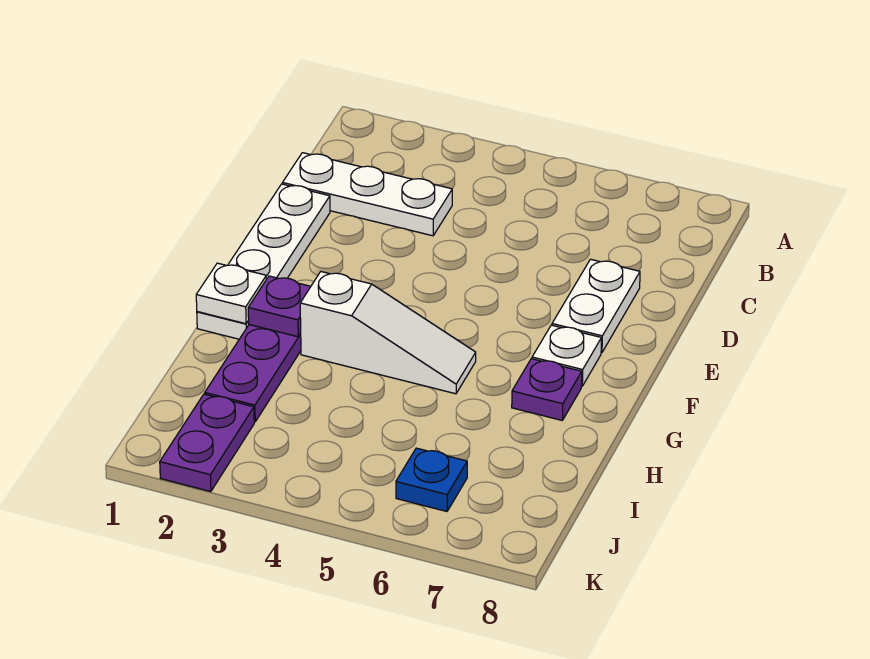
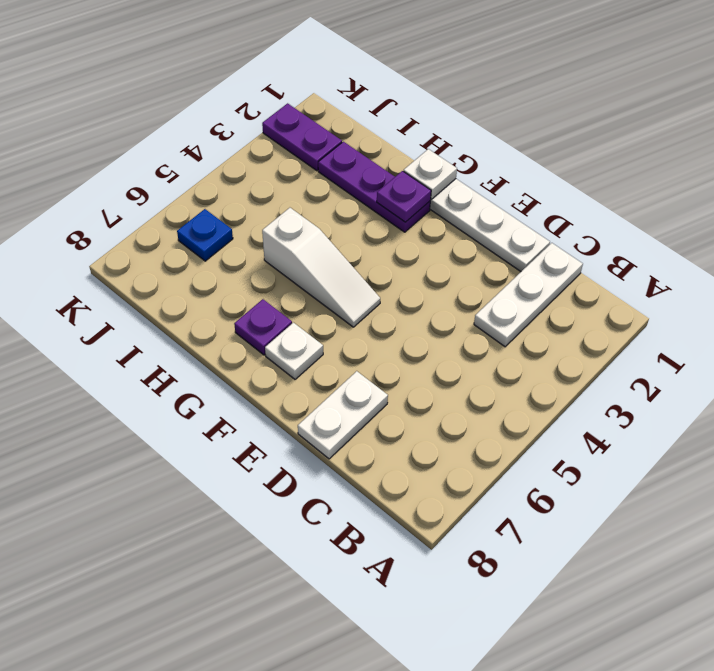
white 1x2 plate [552,259,640,353] -> white 1x2 plate turned to [298,371,388,459]
white 1x3 slope [300,272,476,394] -> white 1x3 slope turned to [262,208,380,327]

